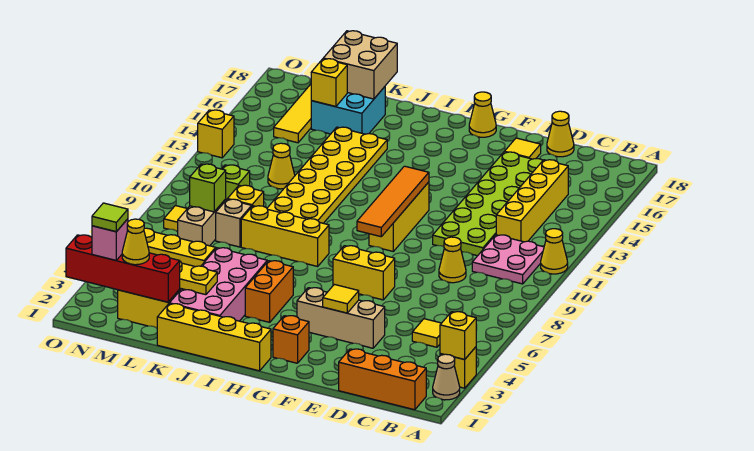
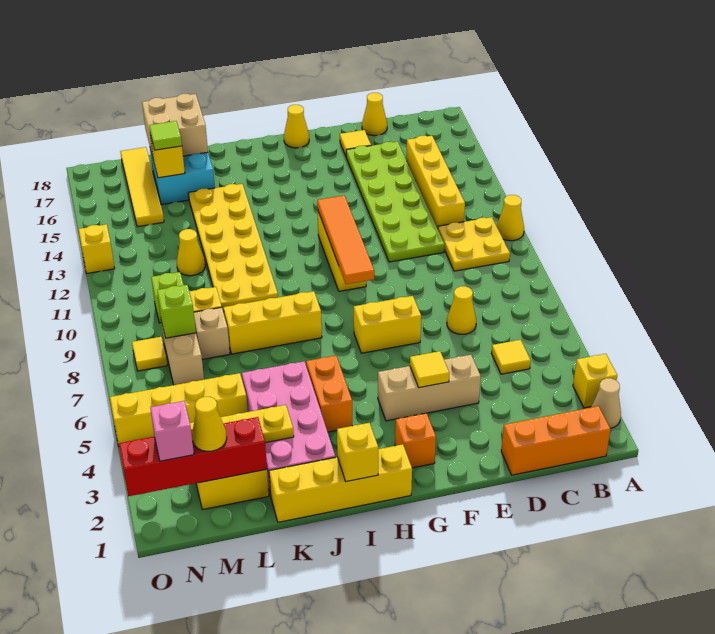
yellow 1x1 brick [440,312,476,359] -> yellow 1x1 brick moved to [337,423,378,481]
pink 2x2 plate [472,235,544,284] -> yellow 2x2 plate [438,217,510,271]
yellow 1x1 cone [439,237,466,283] -> yellow 1x1 cone moved to [447,286,476,334]
lime 1x1 tile [92,203,128,232] -> lime 1x1 tile moved to [149,121,182,150]

